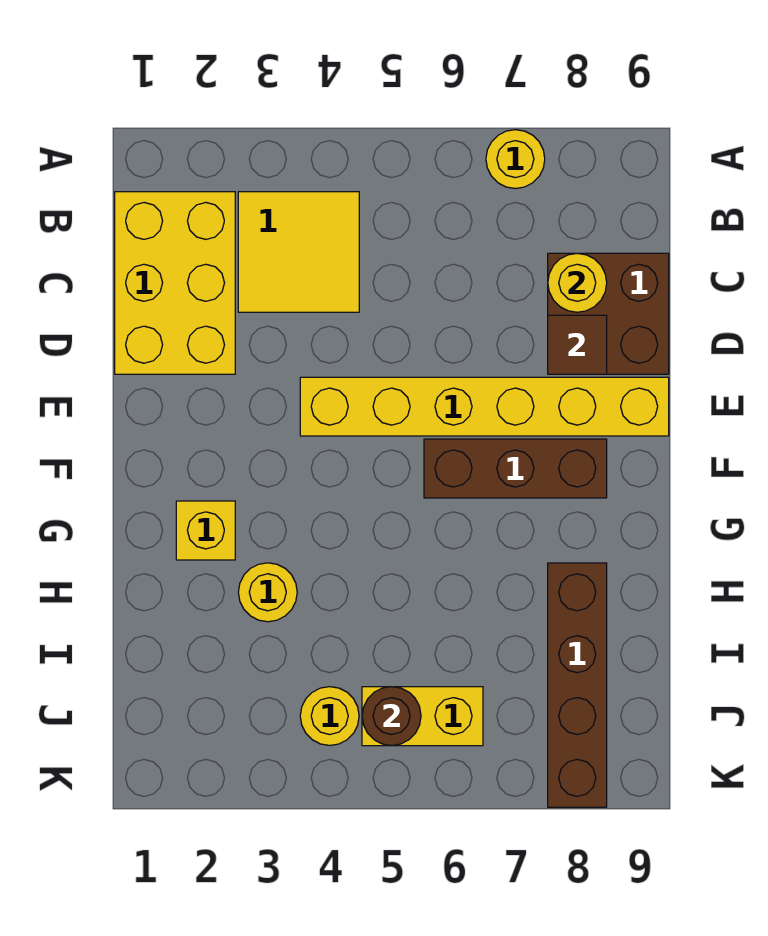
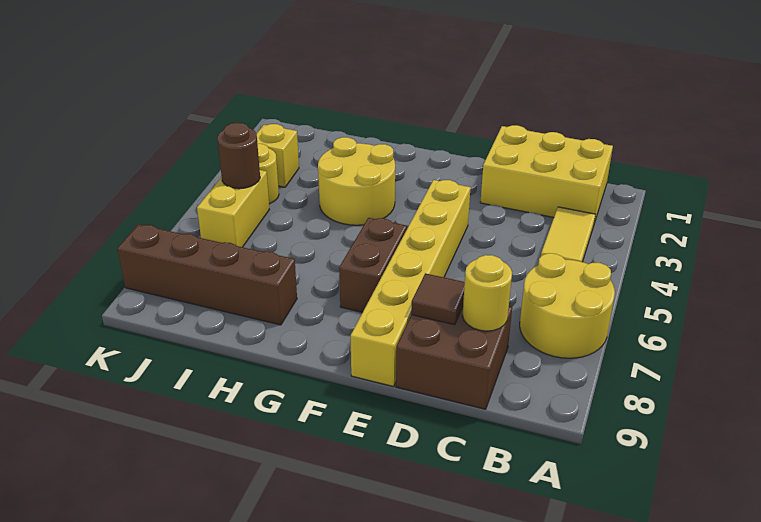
yellow 1x1 round brick [486,130,545,189] -> yellow 2x2 round brick [520,253,615,358]
yellow 2x2 tile [238,192,359,312] -> yellow 1x2 tile [541,207,596,262]
brown 1x3 brick [424,439,607,498] -> brown 1x2 brick [339,218,407,312]
yellow 1x1 brick [176,501,235,560] -> yellow 1x1 brick moved to [257,124,299,187]
yellow 1x1 round brick [238,563,297,622] -> yellow 2x2 round brick [318,137,395,225]

